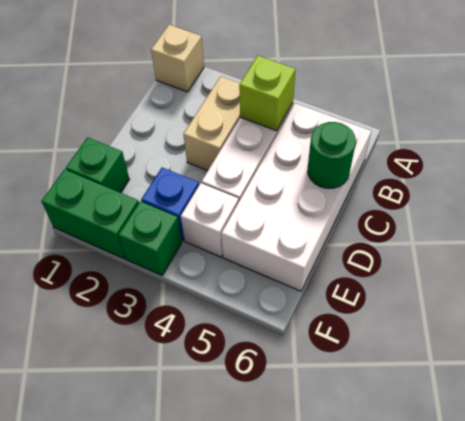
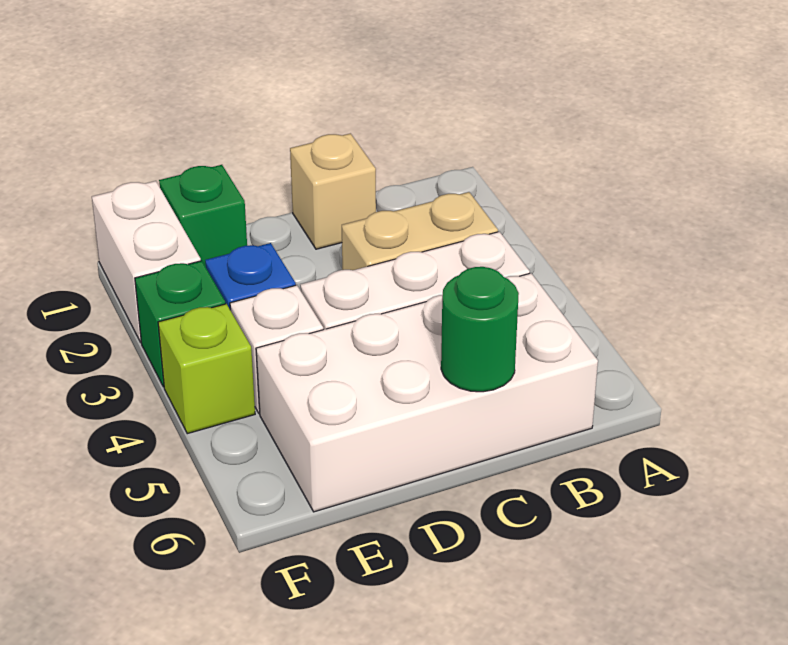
tan 1x1 brick [151,25,204,92] -> tan 1x1 brick moved to [290,133,376,249]
lime 1x1 brick [239,56,295,131] -> lime 1x1 brick moved to [158,304,255,434]
green 1x2 brick [42,169,139,259] -> white 1x2 brick [92,181,201,342]

